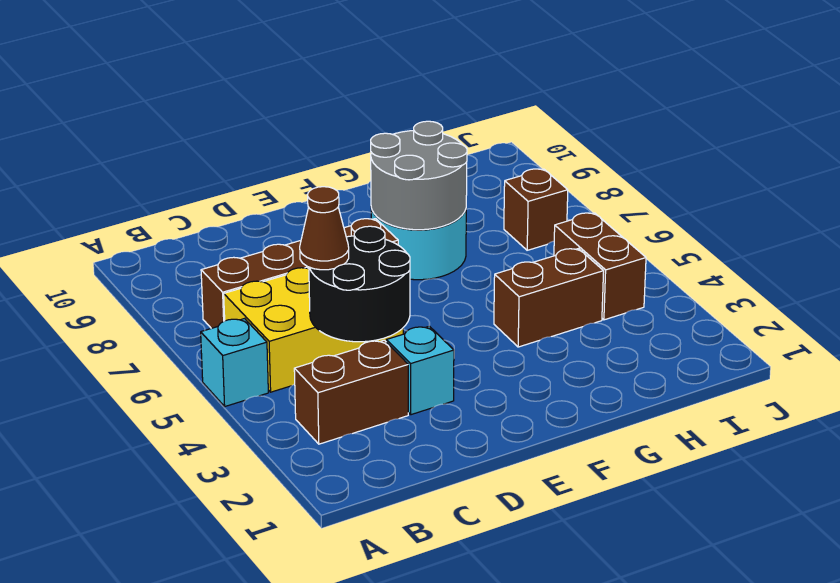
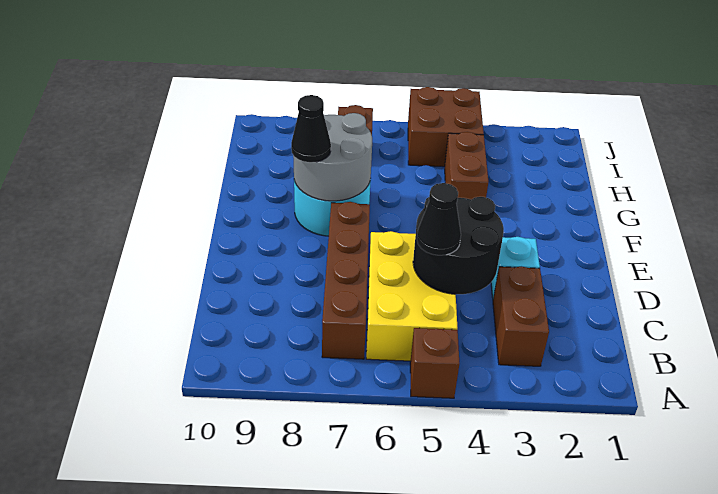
cyan 1x1 brick [201,319,268,406] -> brown 1x1 brick [410,328,459,398]
brown 1x1 cone [300,187,349,270] -> black 1x1 cone [417,183,461,255]
none -> black 1x1 cone [291,95,331,162]
brown 1x2 brick [554,213,646,320] -> brown 2x2 brick [408,87,484,167]

